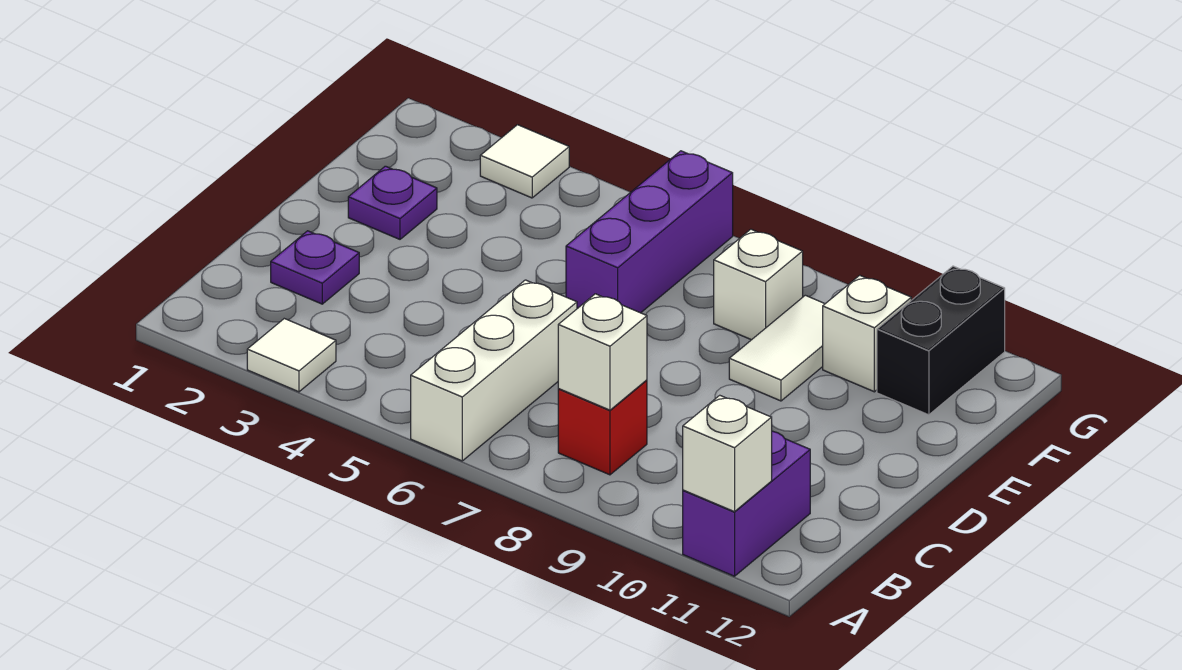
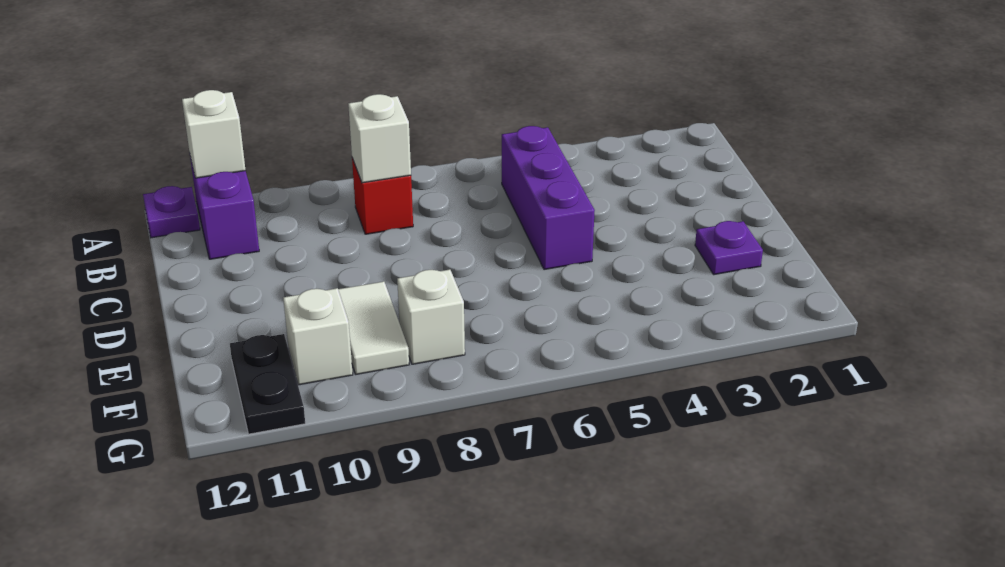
white 1x1 tile [247,319,336,392] -> none
white 1x3 brick [411,280,577,461] -> none
purple 1x1 plate [271,231,359,304] -> purple 1x1 plate moved to [143,186,200,238]
purple 1x3 brick [566,151,733,313] -> purple 1x3 brick moved to [502,126,595,270]
black 1x2 brick [877,266,1005,415] -> black 1x2 plate [230,334,305,434]
white 1x1 tile [480,125,569,198] -> none

